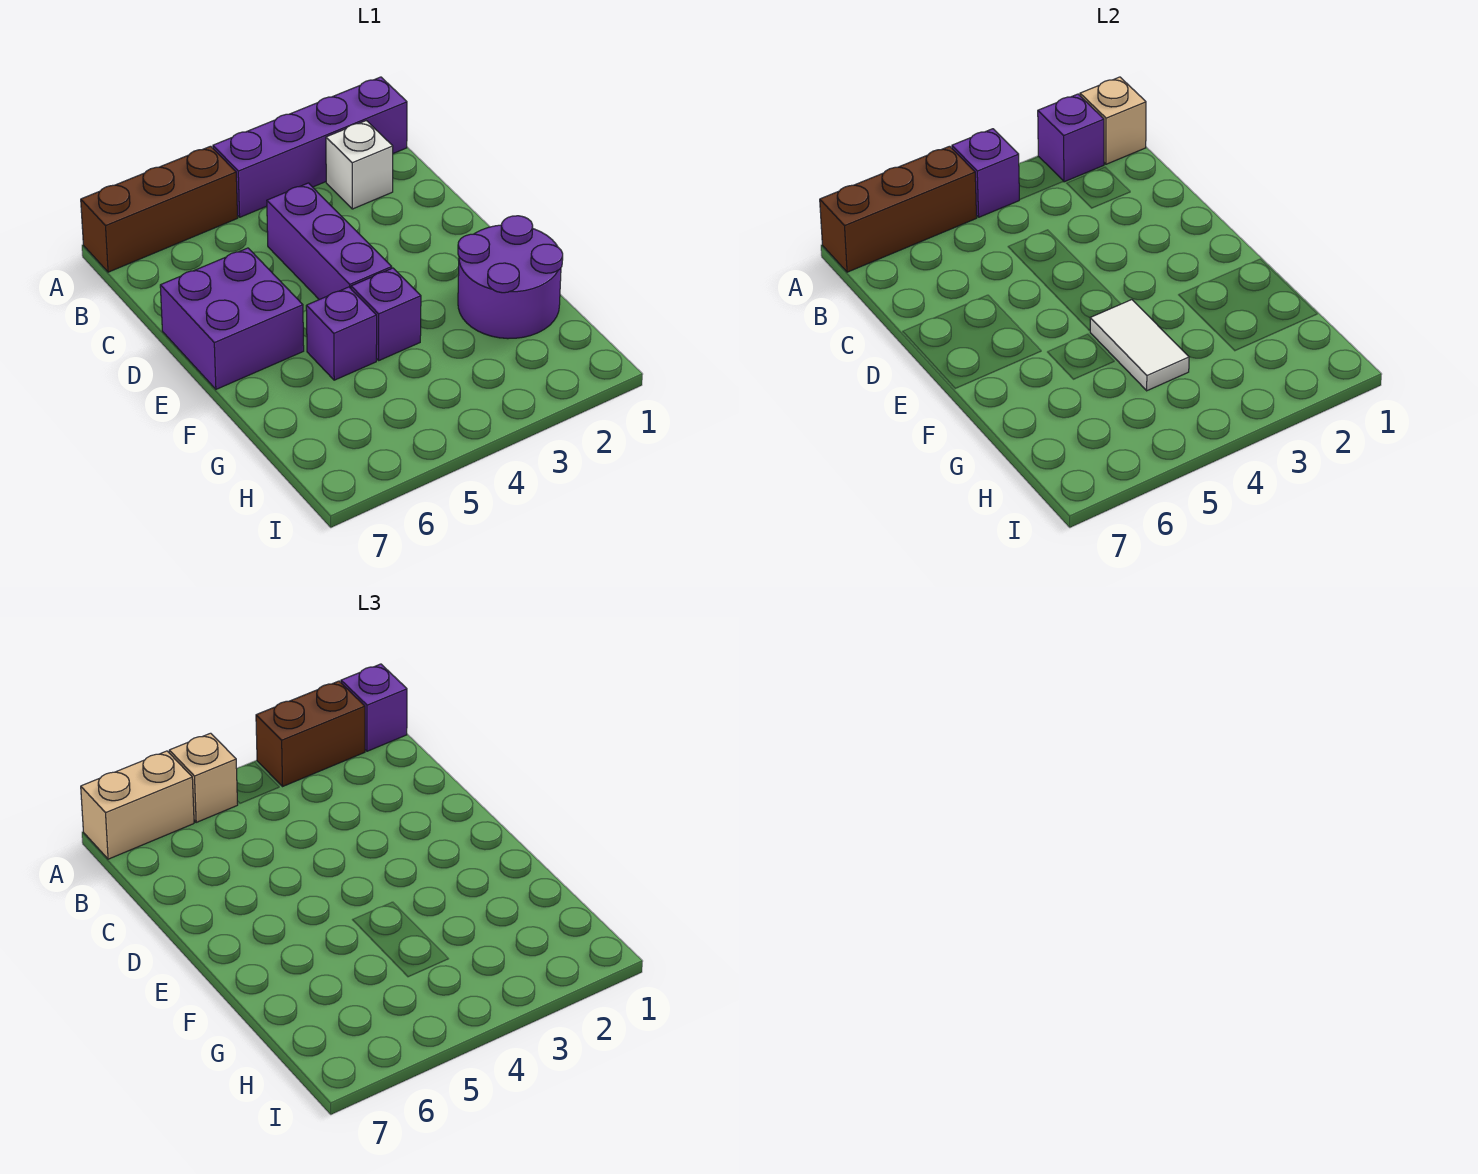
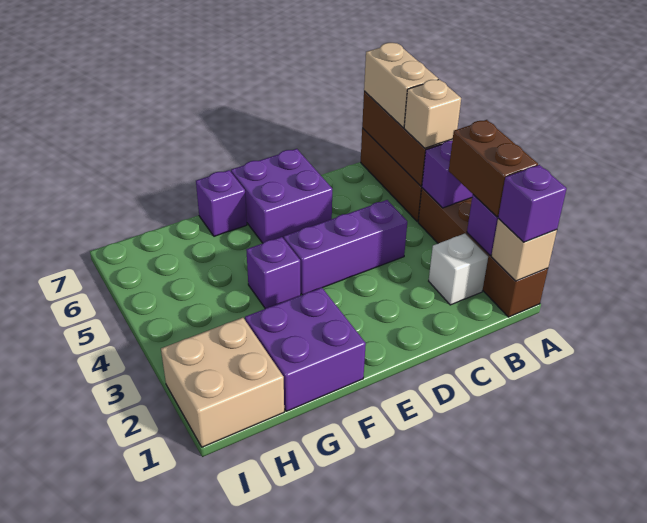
purple 1x4 brick [213,77,407,217] -> brown 1x4 brick [418,188,548,317]
purple 2x2 round brick [458,216,563,339] -> purple 2x2 brick [245,288,366,411]
white 1x2 tile [1090,300,1189,391] -> none
purple 1x1 brick [306,287,377,380] -> purple 1x1 brick moved to [196,170,247,236]
none -> tan 2x2 brick [161,318,284,447]

